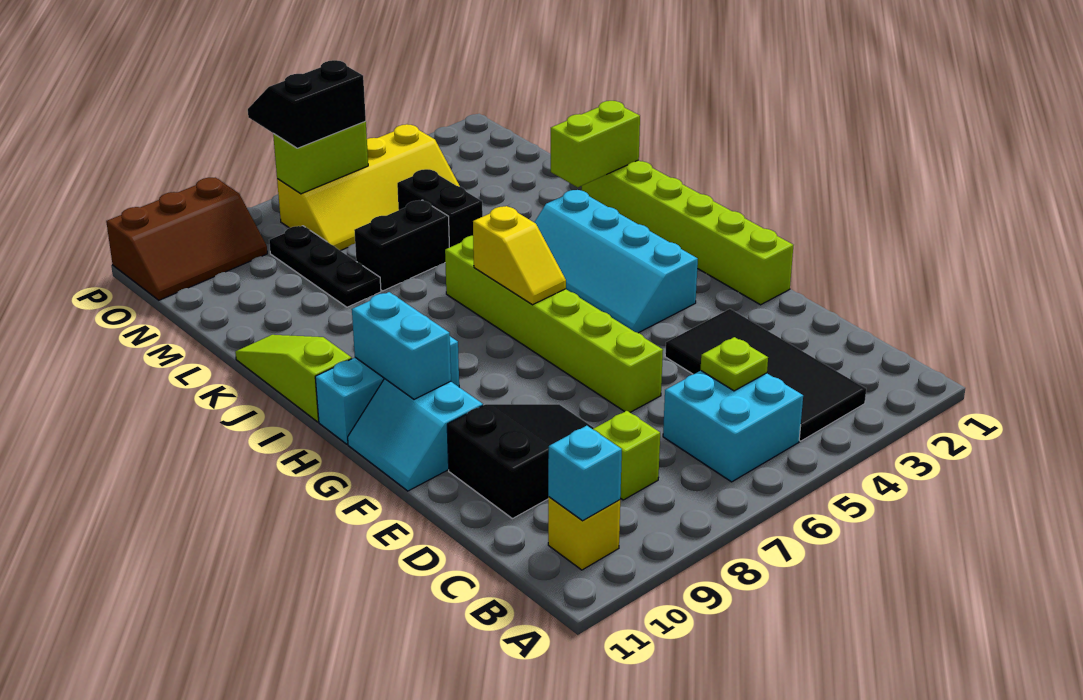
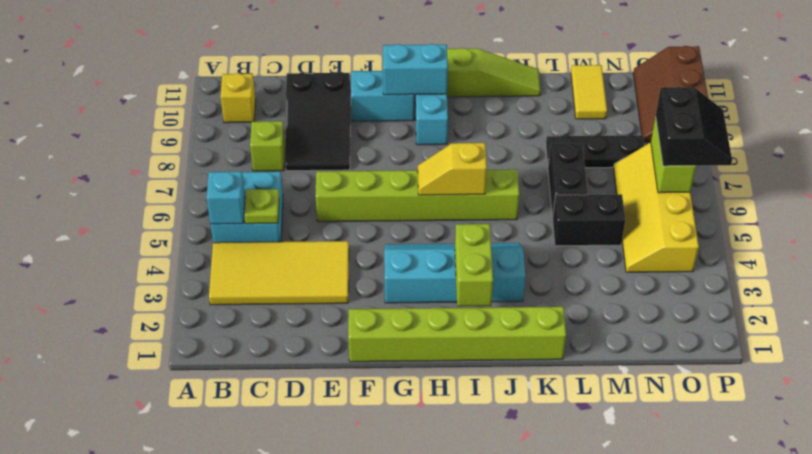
black 2x4 tile [665,309,866,441] -> yellow 2x4 tile [209,241,349,305]
cyan 1x1 brick [548,426,622,521] -> cyan 1x1 brick moved to [207,172,245,224]
lime 1x2 brick [551,101,640,187] -> lime 1x2 brick moved to [455,224,493,306]
none -> yellow 1x2 tile [571,65,607,119]

